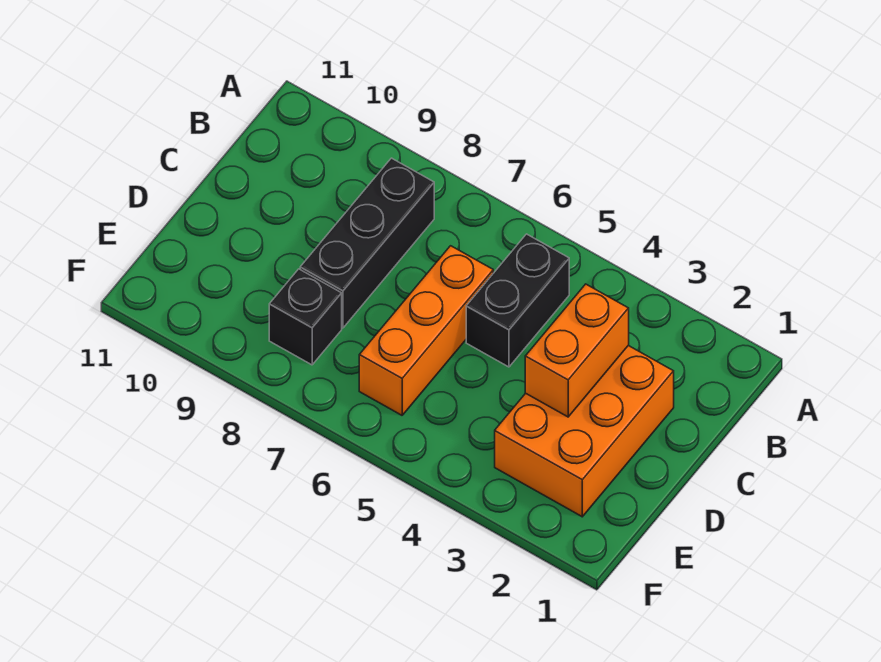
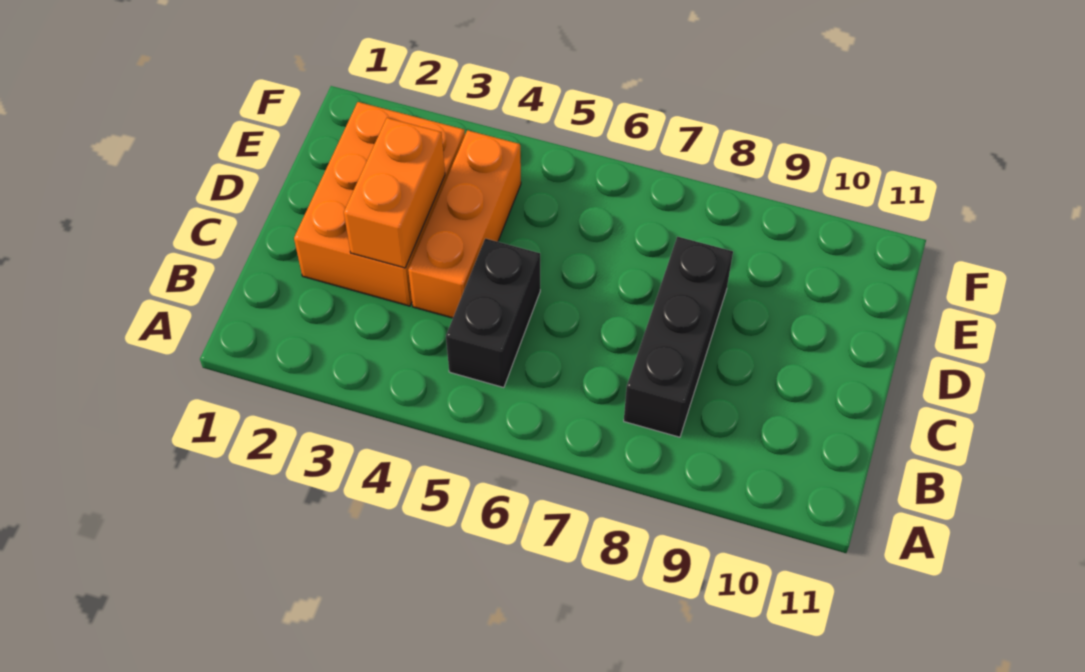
orange 1x3 brick [359,246,493,415] -> orange 1x3 brick moved to [408,130,521,318]
black 1x1 brick [269,269,342,365] -> none

